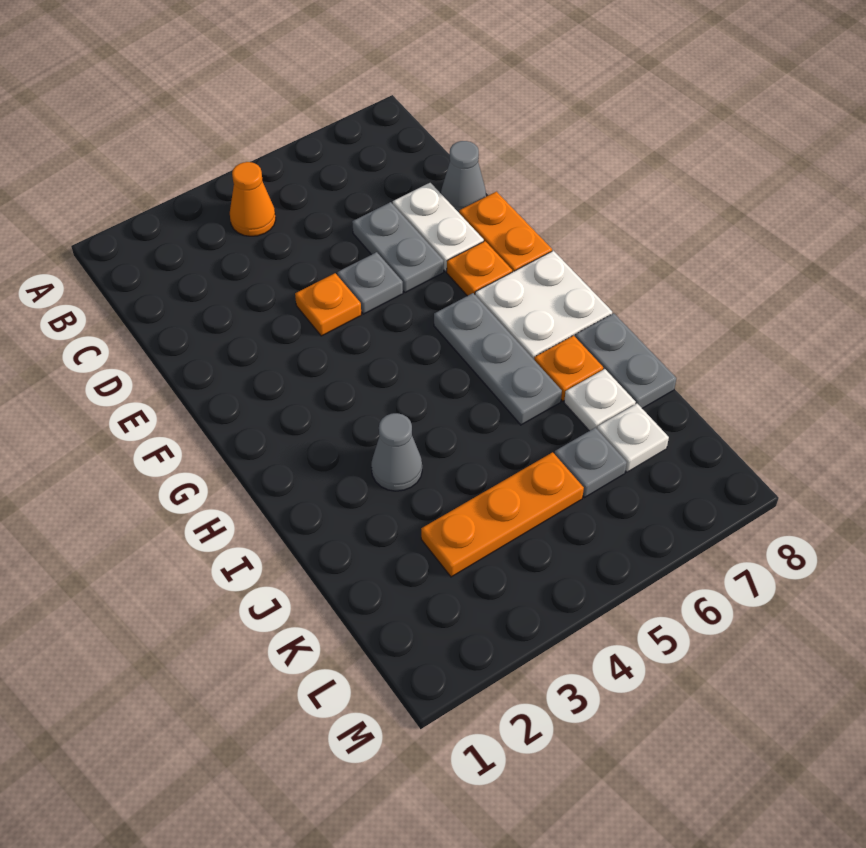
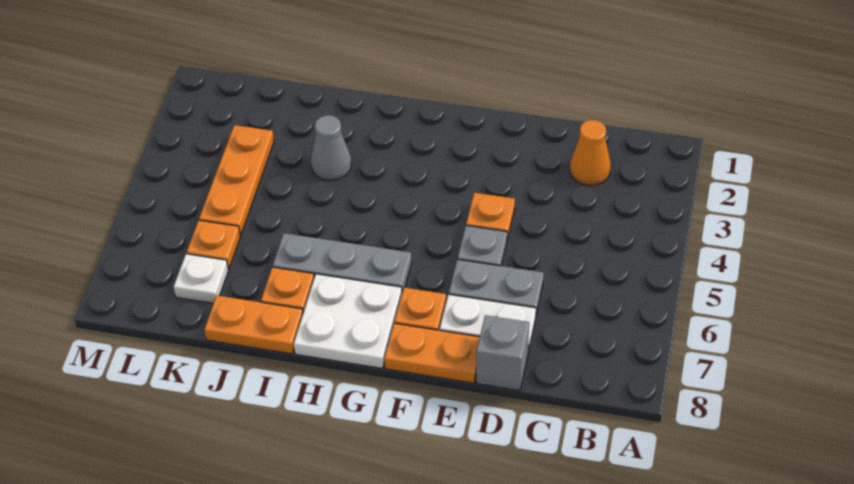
orange 1x1 cone [230,162,276,236] -> orange 1x1 cone moved to [570,120,611,185]
grey 1x1 cone [441,141,486,212] -> grey 1x1 brick [476,315,529,391]
grey 1x2 plate [575,313,676,408] -> orange 1x2 plate [204,295,303,354]
white 1x1 plate [564,369,636,431] -> none
grey 1x1 plate [555,427,627,498] -> orange 1x1 plate [187,220,240,269]

